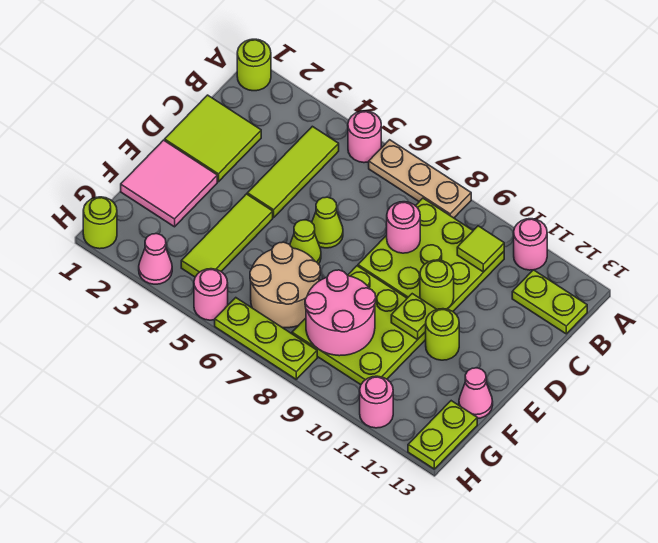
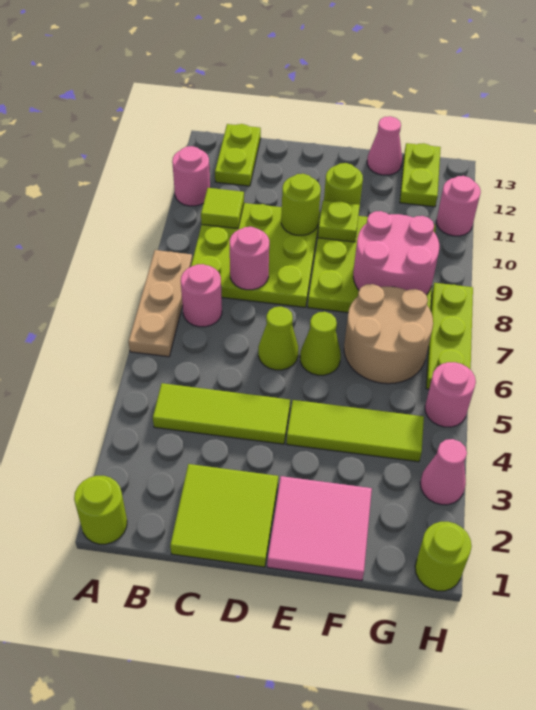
pink 1x1 round brick [348,111,381,163] -> pink 1x1 round brick moved to [181,264,222,327]
lime 1x2 plate [408,401,477,469] -> lime 1x2 plate turned to [400,143,441,207]

